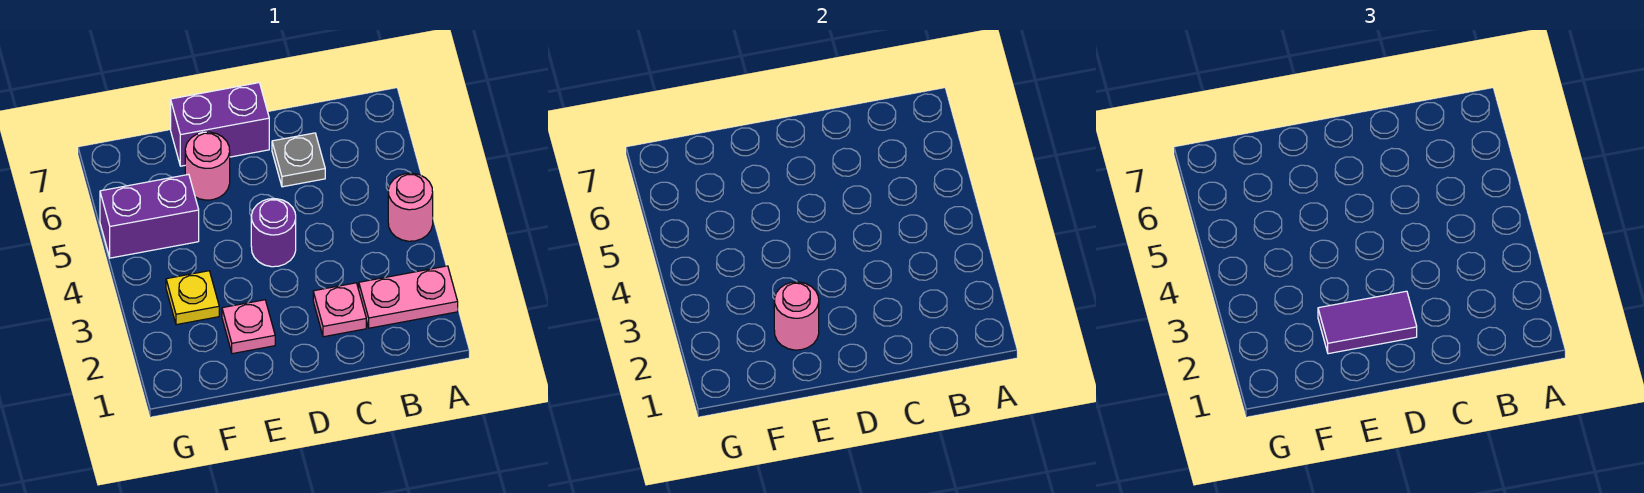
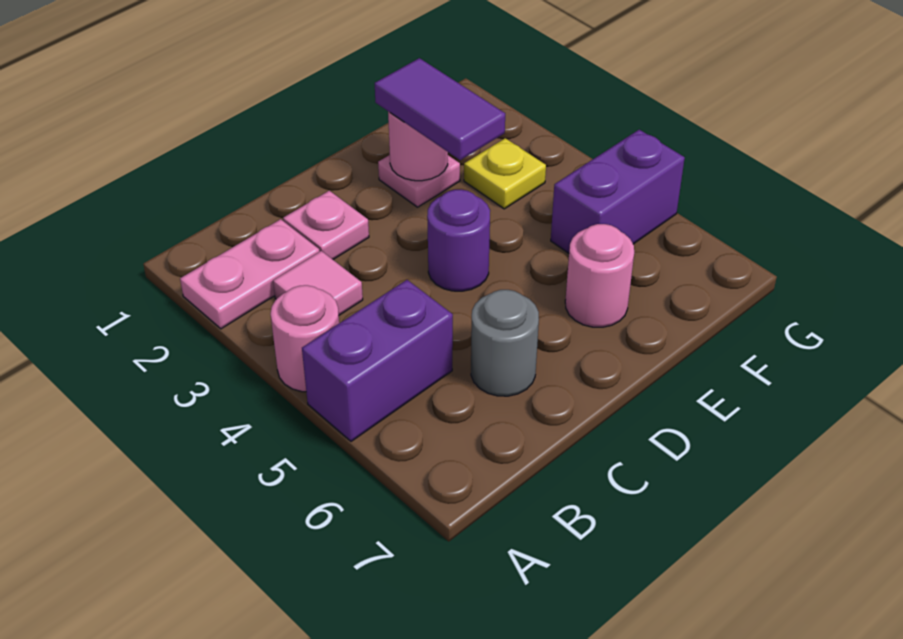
none -> pink 1x1 tile [273,251,363,315]
grey 1x1 plate [272,133,325,187] -> grey 1x1 round brick [471,290,539,396]
purple 1x2 tile [1318,291,1417,354] -> purple 1x2 tile turned to [375,58,505,160]
purple 1x2 brick [171,83,269,166] -> purple 1x2 brick moved to [302,280,453,441]

